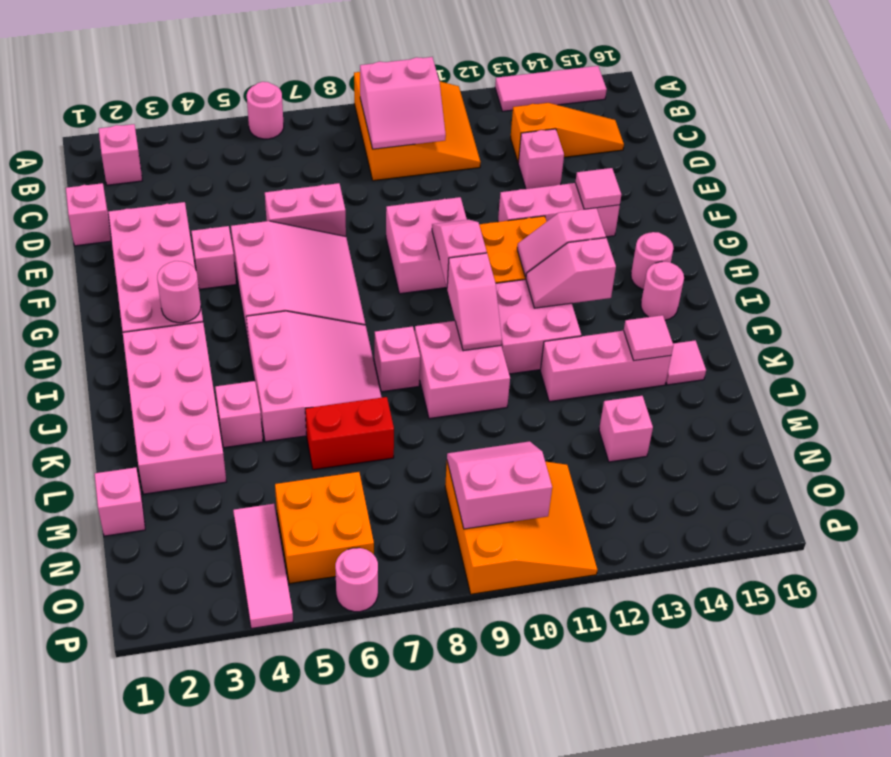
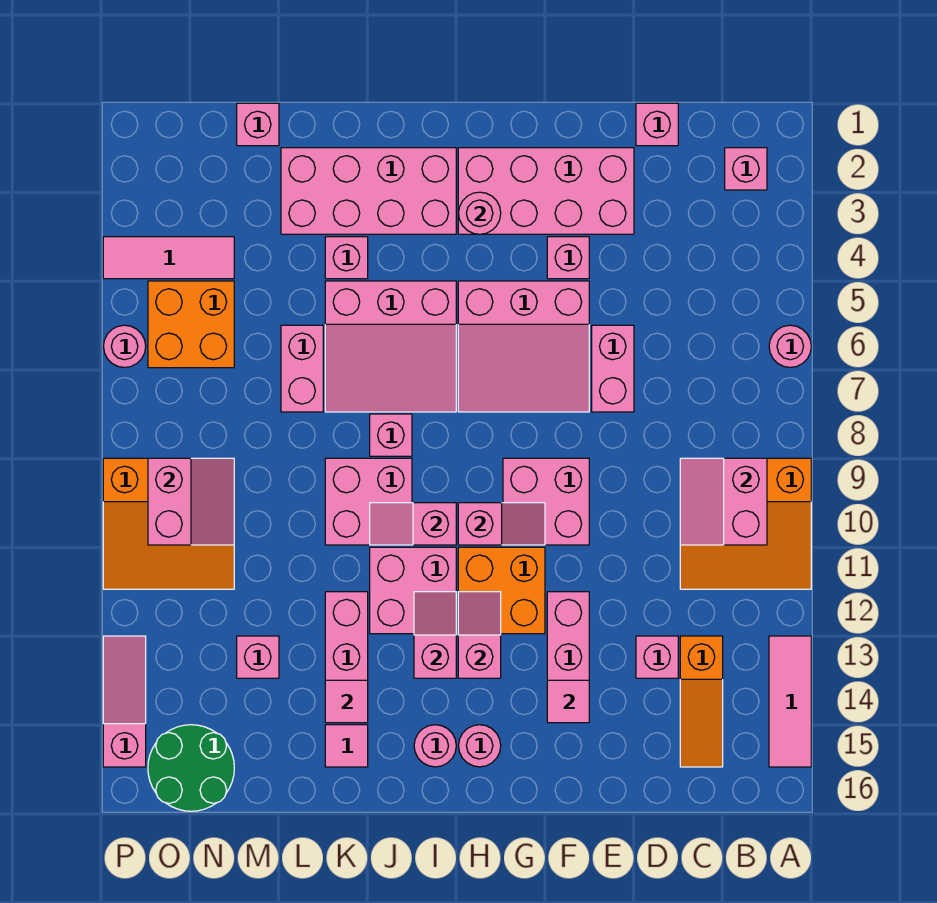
red 1x2 brick [305,397,394,470] -> pink 1x2 brick [281,325,323,412]
none -> green 2x2 round brick [148,725,234,811]
none -> pink 1x3 slope [103,636,146,767]

